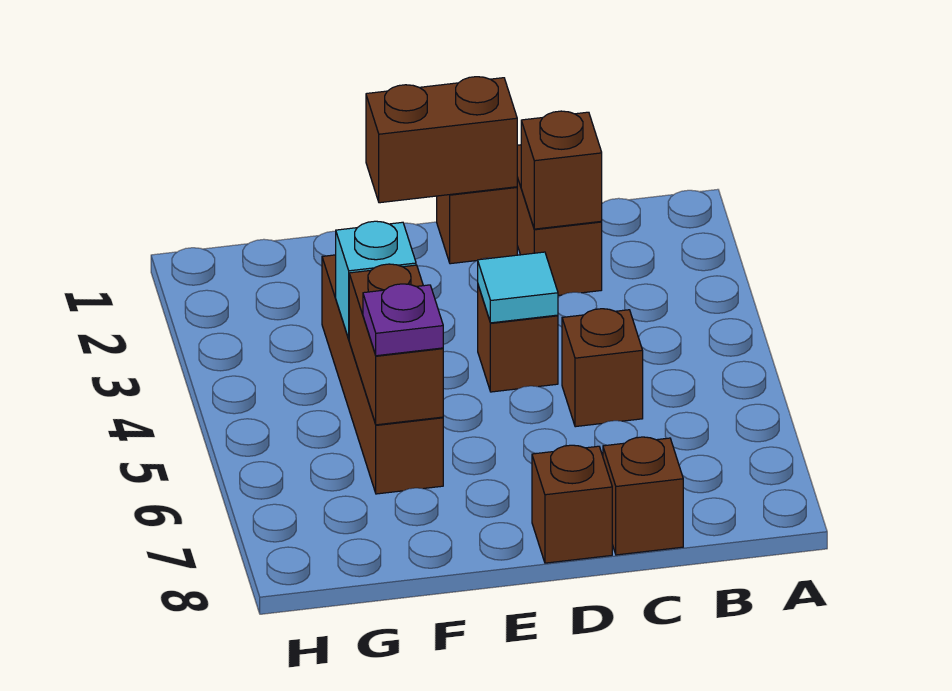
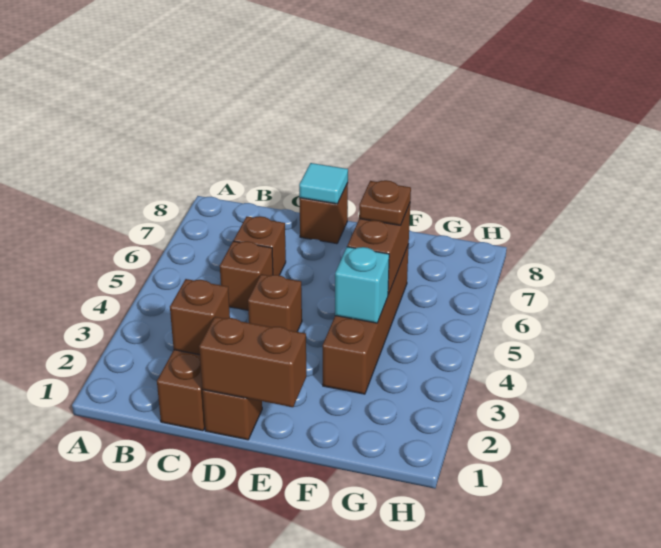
brown 1x1 brick [603,437,683,555] -> brown 1x1 brick moved to [234,216,286,275]
cyan 1x1 tile [478,252,558,323] -> cyan 1x1 tile moved to [299,163,348,204]
purple 1x1 plate [363,284,443,356] -> brown 1x1 plate [359,180,411,225]

